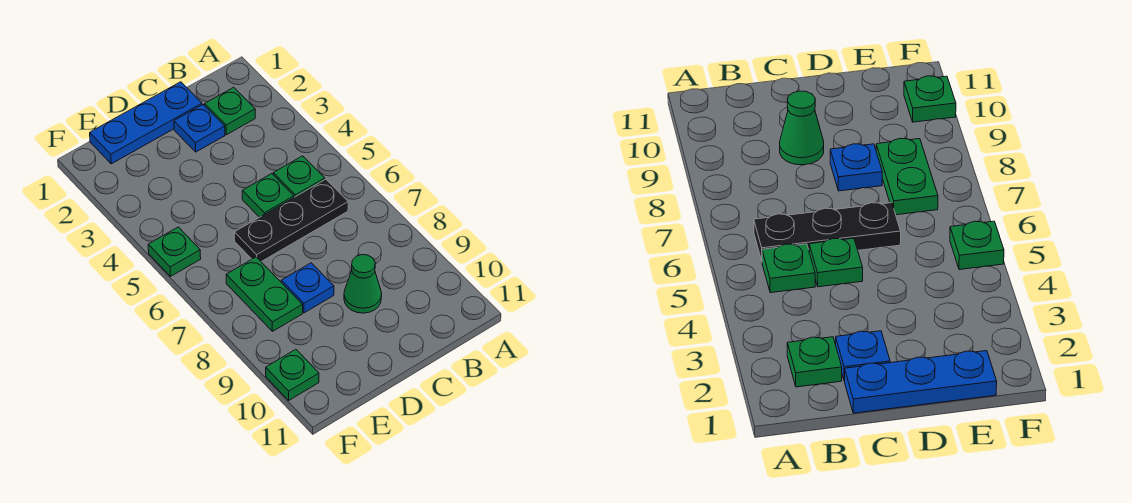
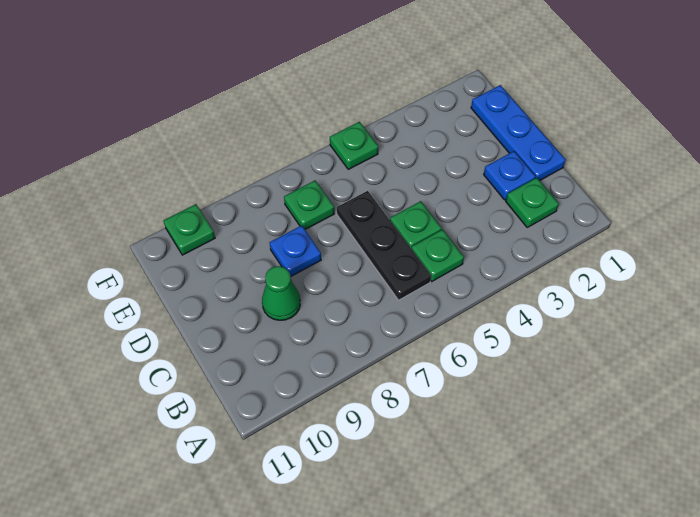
green 1x2 plate [226,257,303,331] -> green 1x1 plate [284,181,334,229]

